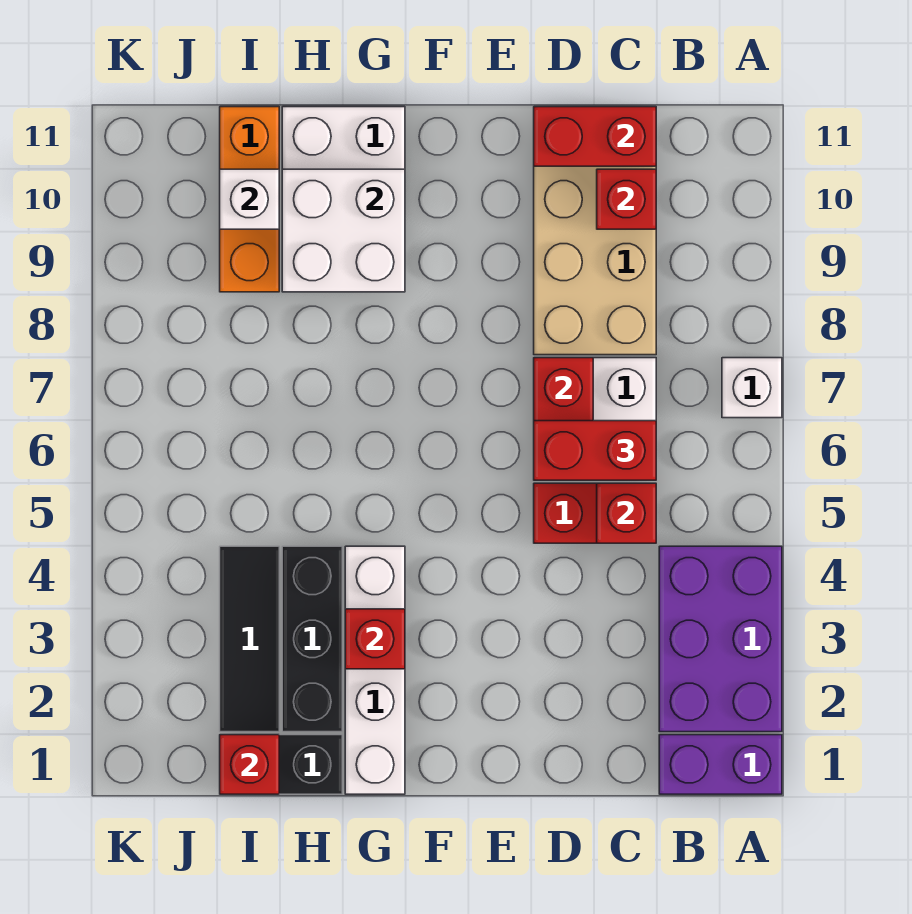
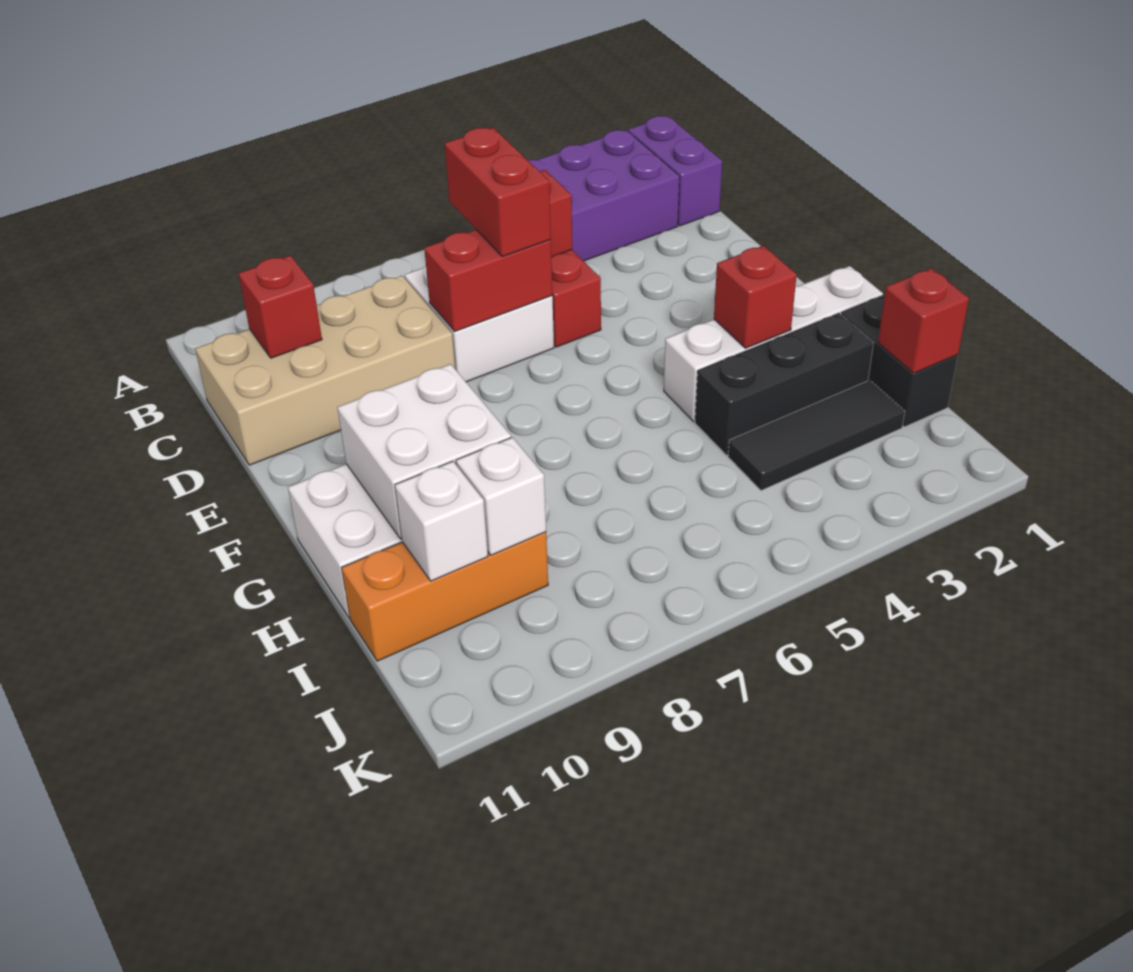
white 1x1 brick [722,358,782,418] -> white 1x1 brick moved to [456,437,546,555]
red 1x2 brick [534,107,656,166] -> none

